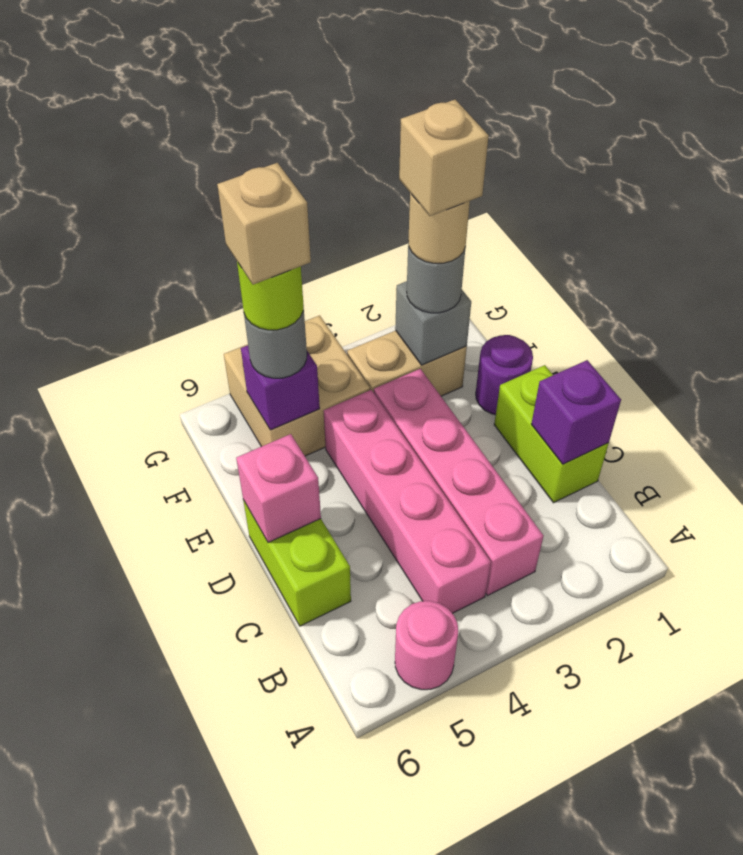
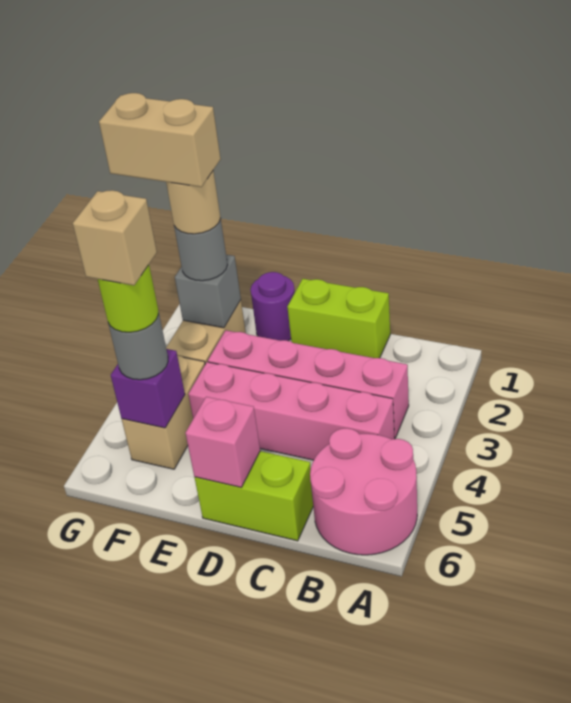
pink 1x1 round brick [395,601,458,690] -> pink 2x2 round brick [310,428,417,555]
purple 1x1 brick [531,360,621,464] -> none
tan 1x1 brick [399,100,489,216] -> tan 1x2 brick [99,93,221,187]
tan 2x2 brick [224,315,370,456] -> tan 1x2 brick [122,356,205,469]

